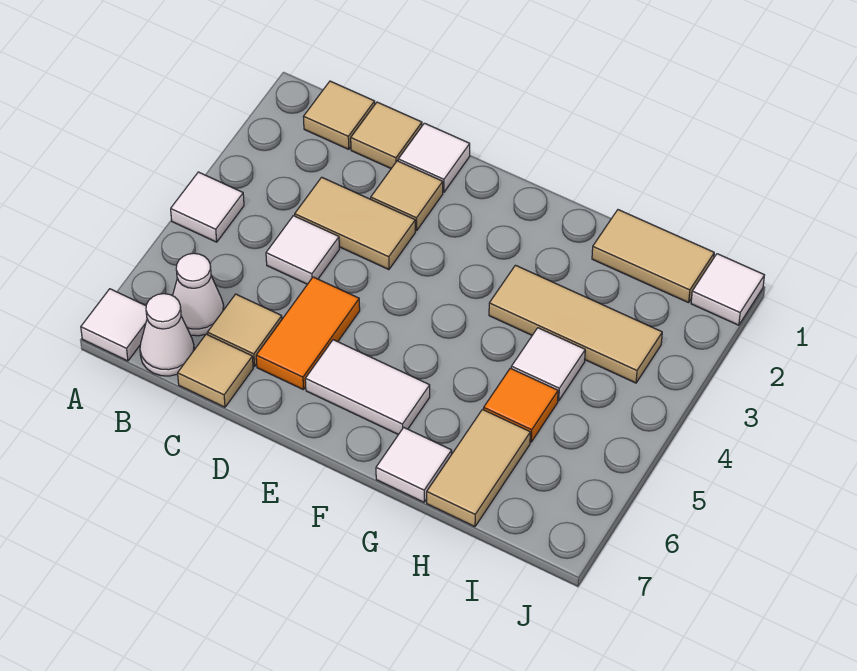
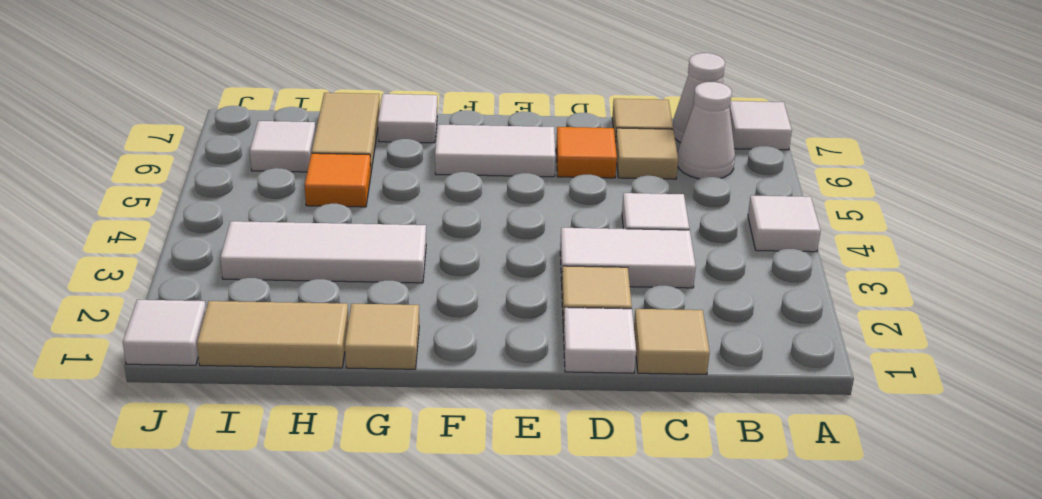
tan 1x1 tile [303,81,375,149] -> tan 1x1 tile moved to [345,304,419,369]
tan 1x2 tile [295,177,415,270] -> white 1x2 tile [560,228,696,288]
orange 1x2 tile [256,277,360,390] -> orange 1x1 tile [556,127,617,178]
tan 1x3 tile [489,265,662,383] -> white 1x3 tile [220,221,426,283]
white 1x1 tile [511,328,585,401] -> white 1x1 tile moved to [250,121,316,172]

